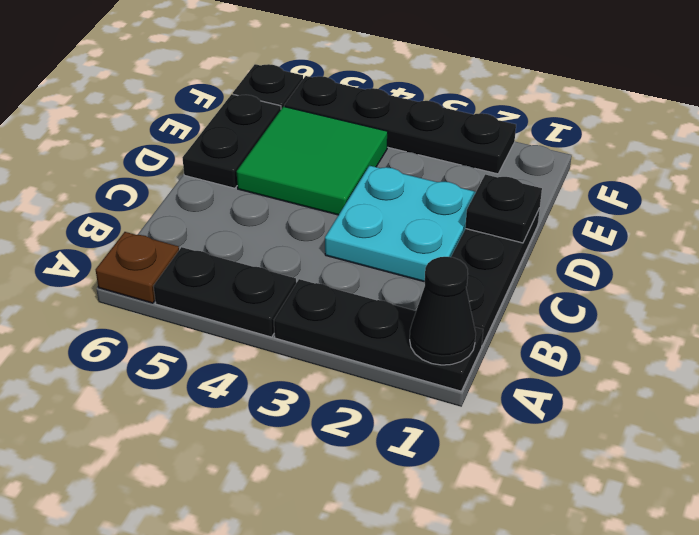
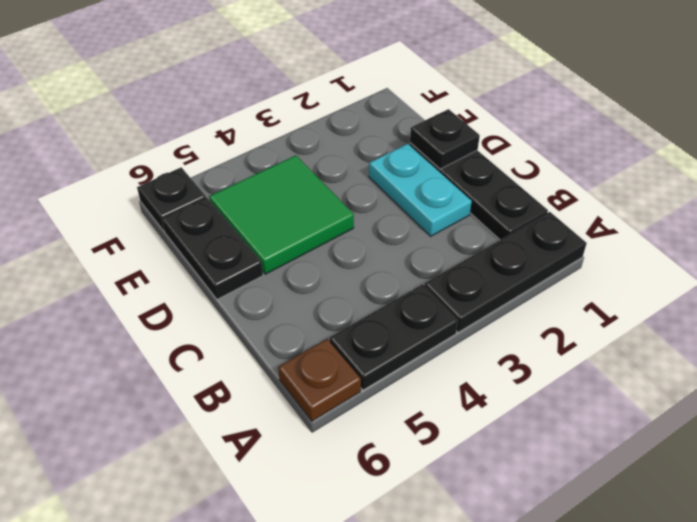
black 1x1 cone [410,257,476,365] -> none
cyan 2x2 plate [325,166,476,282] -> cyan 1x2 plate [369,144,472,236]
black 1x4 plate [284,76,516,174] -> none

